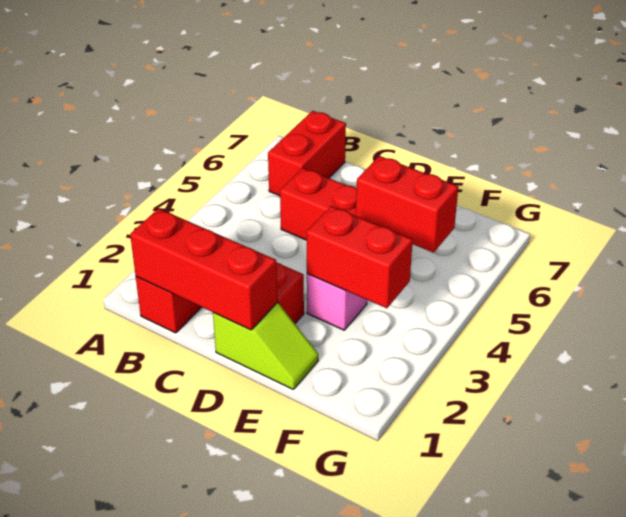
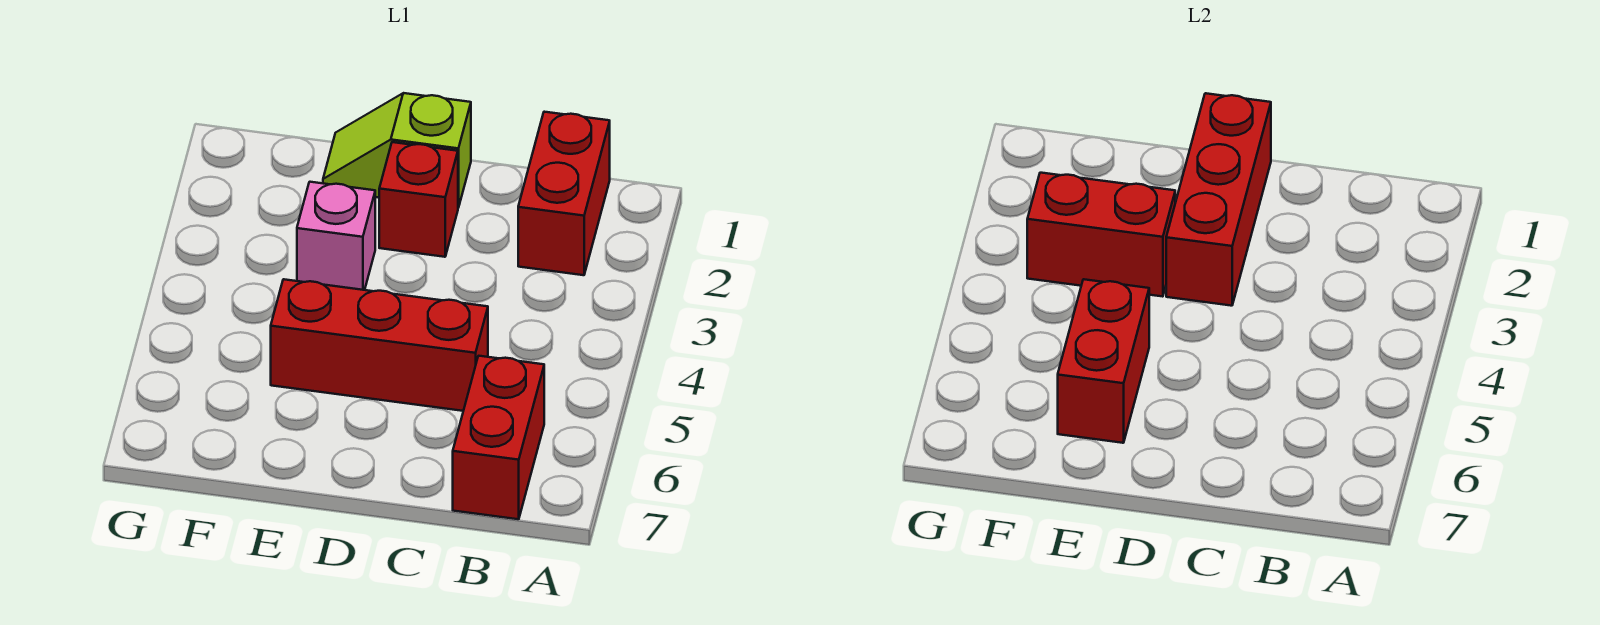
red 1x3 brick [130,208,277,330] -> red 1x3 brick turned to [1166,93,1271,306]
red 1x2 brick [356,156,458,253] -> red 1x2 brick turned to [1058,279,1149,443]

